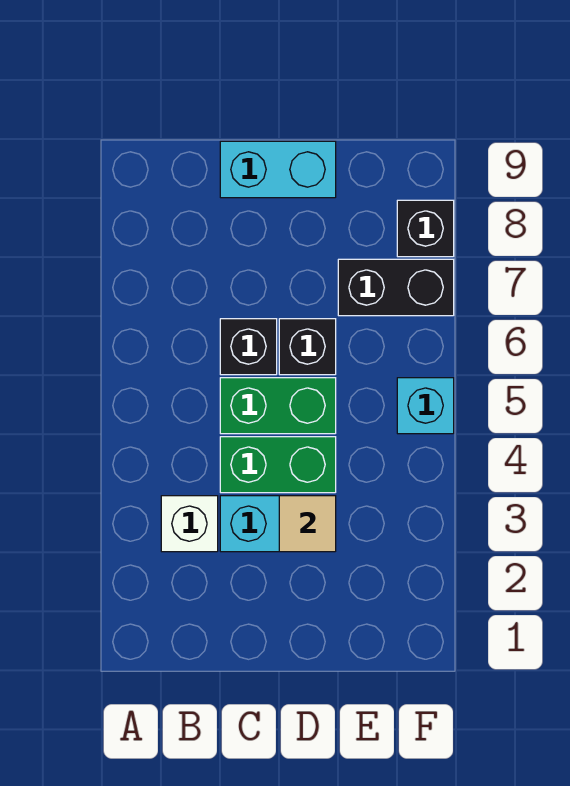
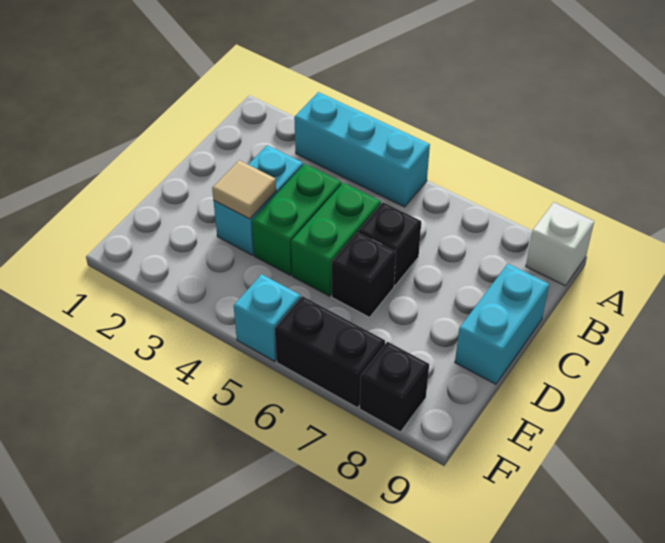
none -> cyan 1x3 brick [294,92,430,207]
white 1x1 brick [161,496,218,552] -> white 1x1 brick moved to [526,202,594,286]
black 1x2 brick [338,259,454,316] -> black 1x2 brick turned to [275,296,385,408]

